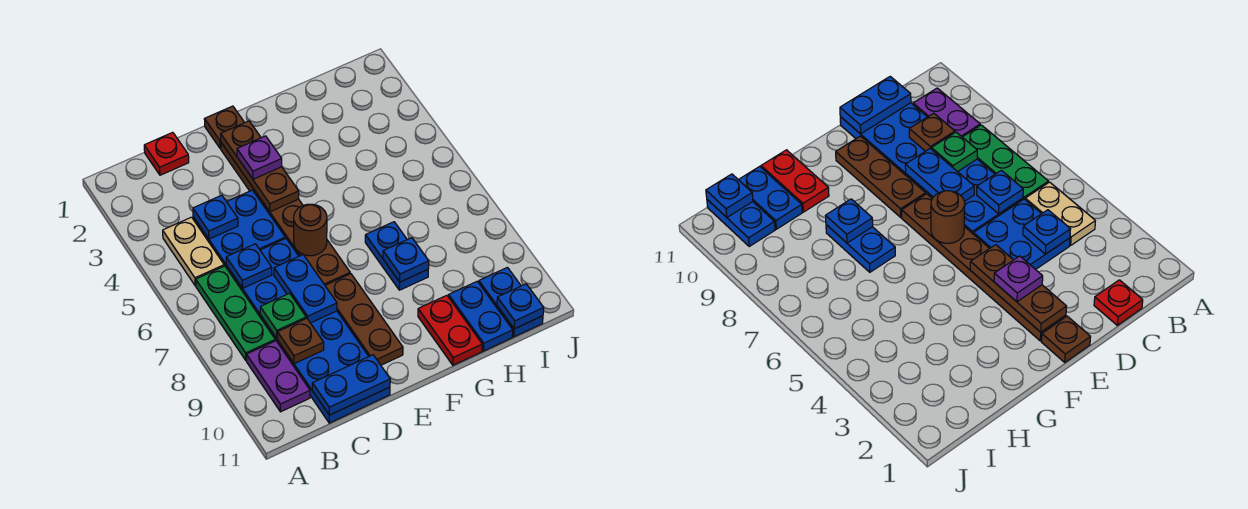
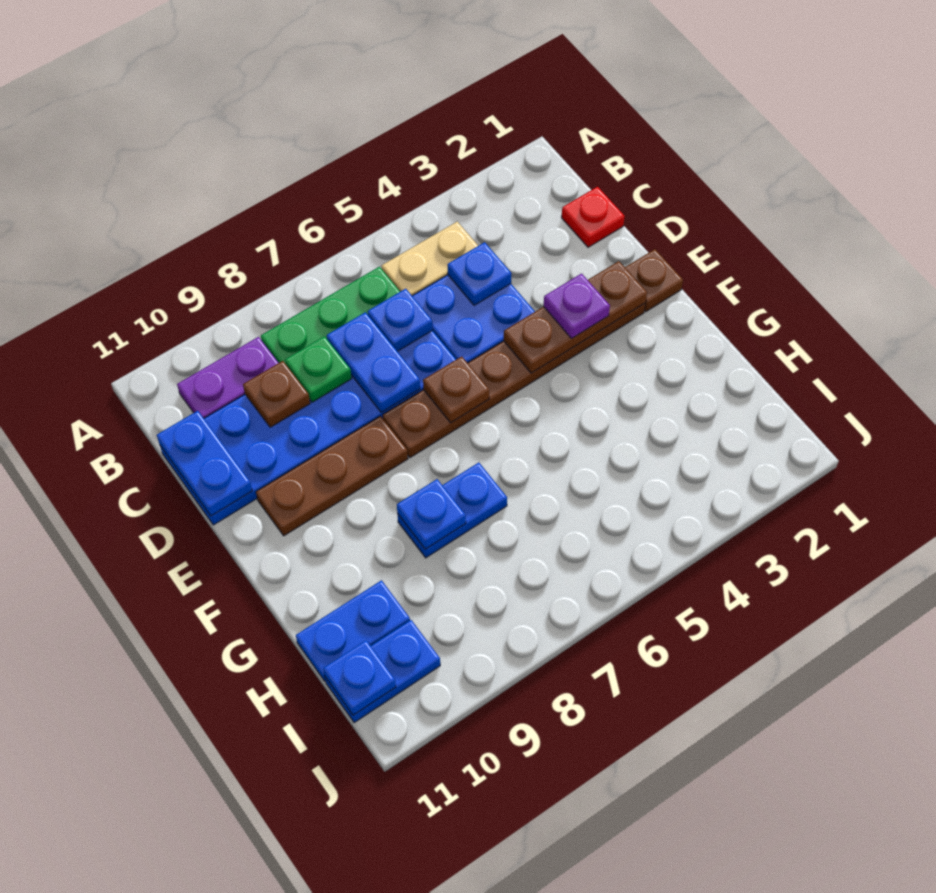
blue 1x2 plate [274,255,337,323] -> blue 1x2 plate turned to [327,312,420,413]
brown 1x1 round brick [294,204,327,256] -> brown 1x1 plate [423,356,489,423]
red 1x2 plate [418,295,482,365] -> none

